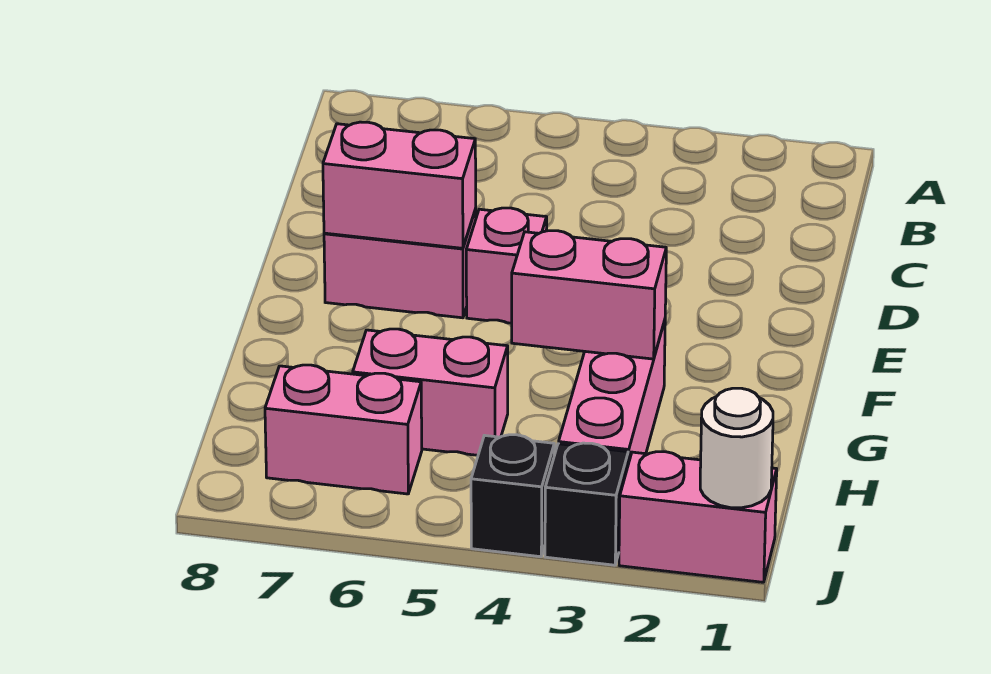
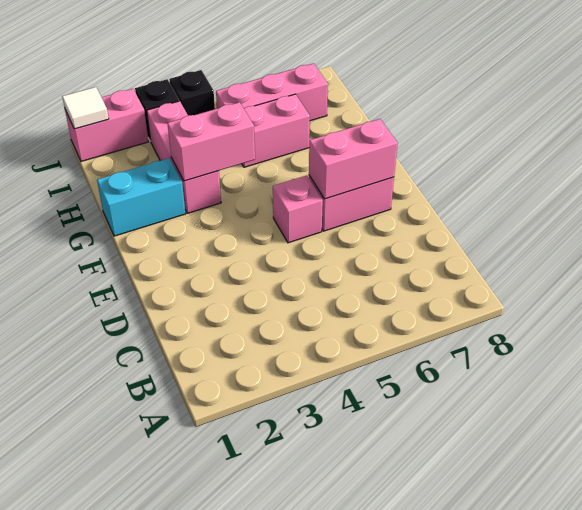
none -> cyan 1x2 brick [97,158,186,236]
pink 1x2 brick [265,365,422,494] -> pink 1x3 brick [216,64,328,121]
white 1x1 round brick [700,388,773,508] -> white 1x1 tile [62,87,109,129]

